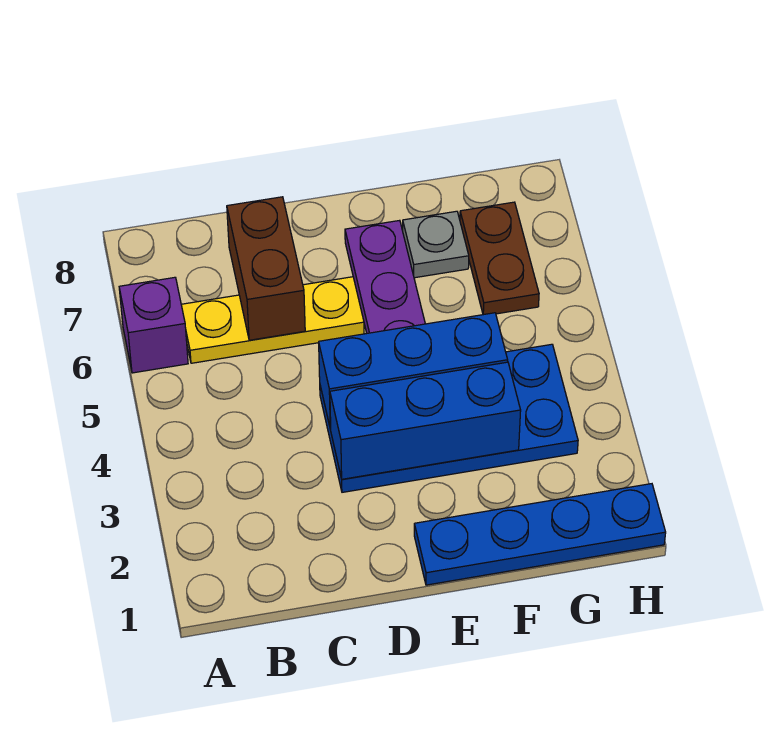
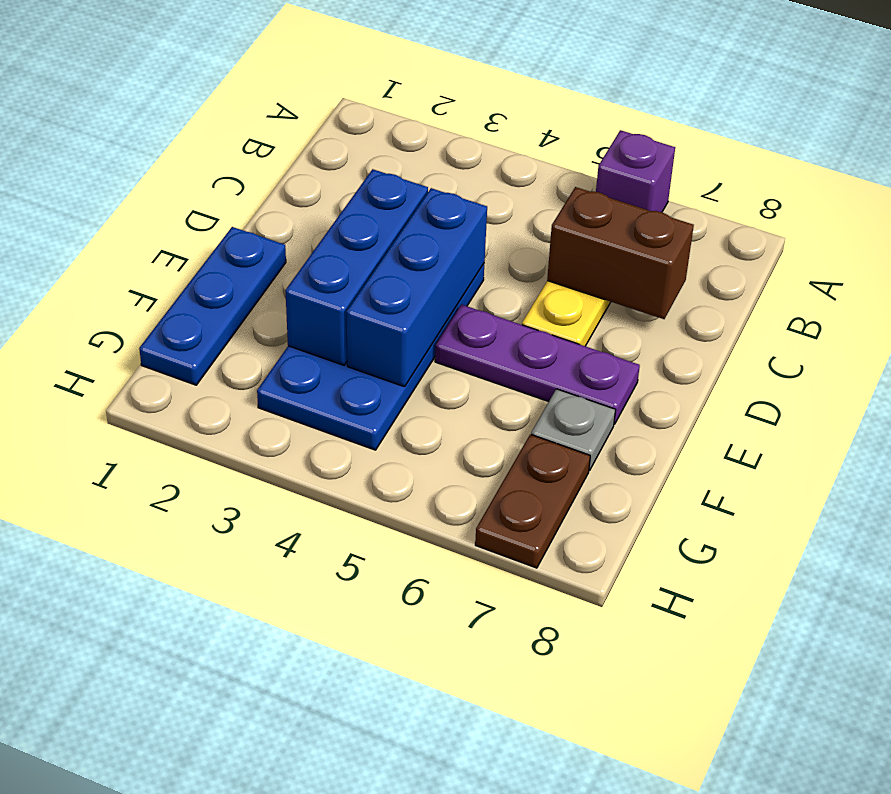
blue 1x4 plate [414,484,666,585] -> blue 1x3 plate [139,227,286,385]
brown 1x2 plate [460,202,539,315] -> brown 1x2 plate turned to [475,434,590,568]

